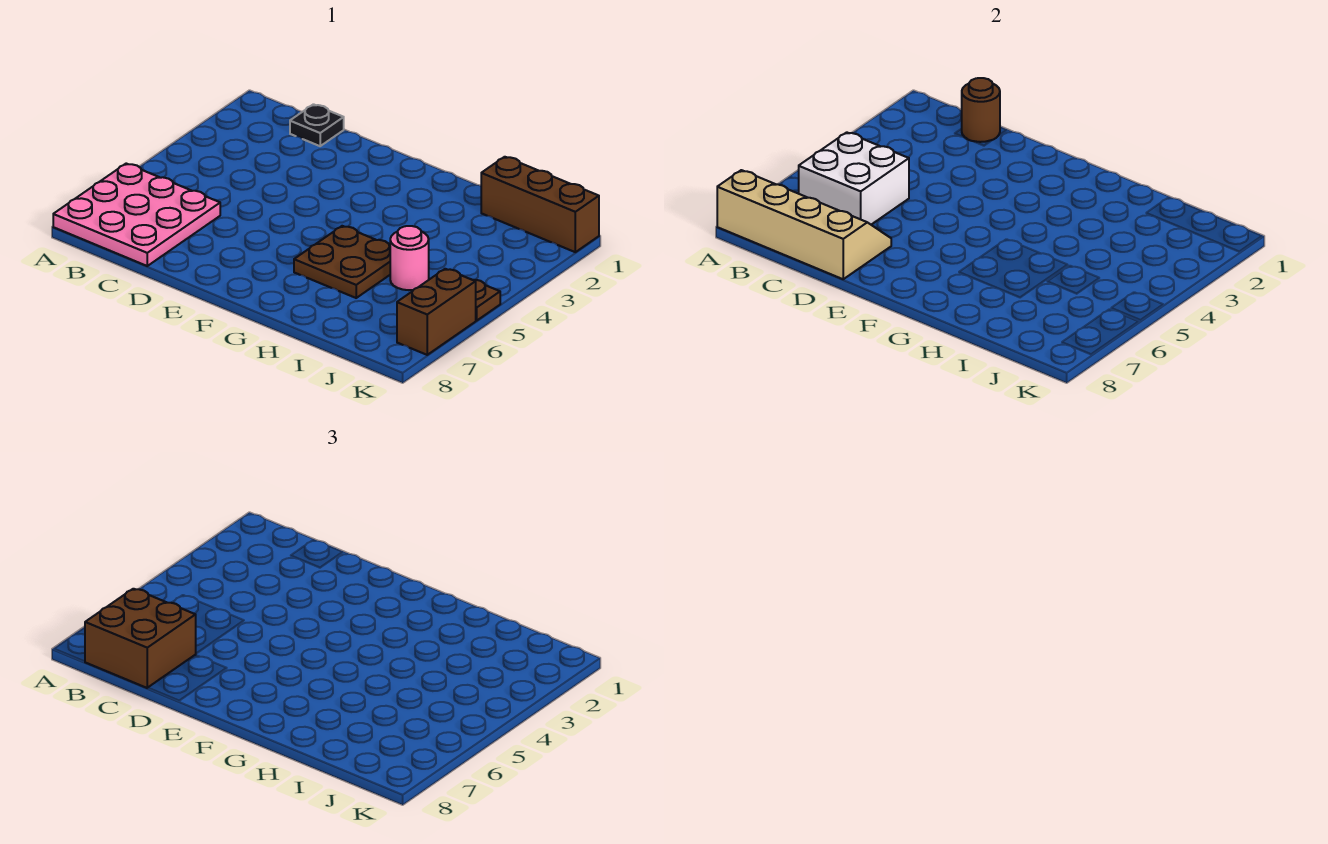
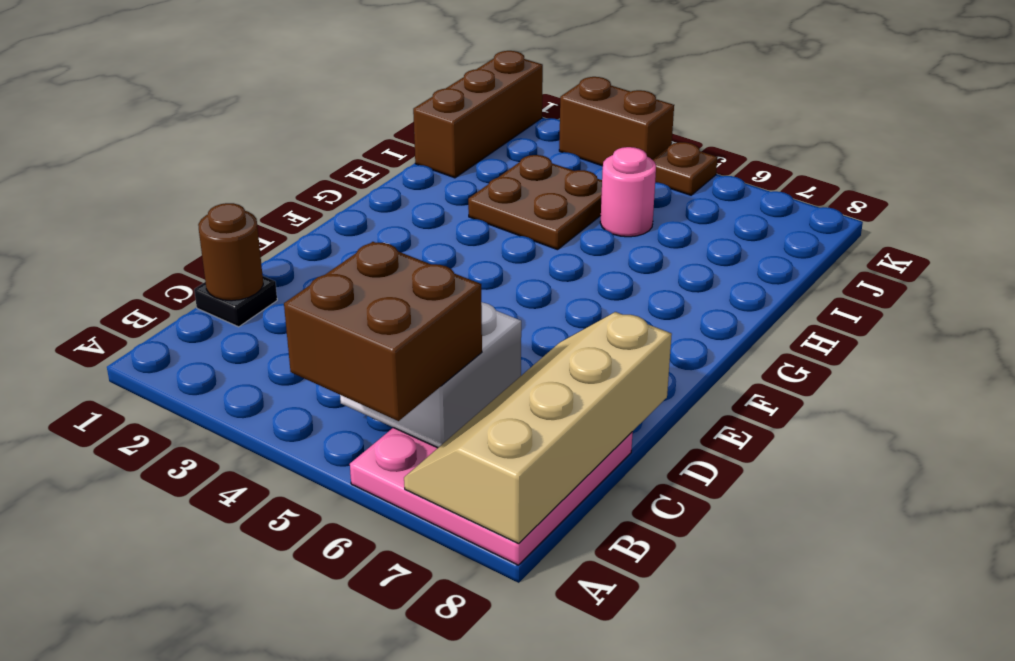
brown 2x2 brick [85,589,196,688] -> brown 2x2 brick moved to [284,242,482,421]
brown 2x2 plate [294,226,390,298] -> brown 2x2 plate moved to [468,155,602,250]
brown 1x2 brick [397,269,476,355] -> brown 1x2 brick moved to [559,77,674,166]

